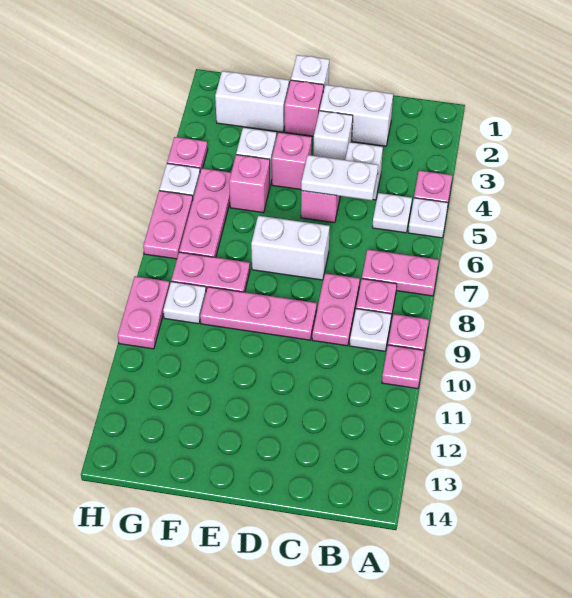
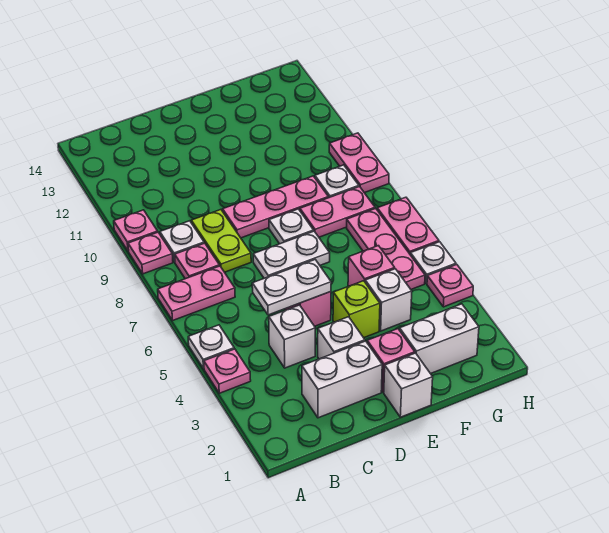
white 1x1 plate [372,193,412,233] -> white 1x1 plate moved to [269,209,314,244]
pink 1x2 plate [312,273,360,346] -> lime 1x2 plate [191,210,251,272]
white 1x2 brick [251,216,330,280] -> white 1x2 plate [253,231,330,278]
pink 1x1 brick [272,132,312,190] -> lime 1x1 brick [333,281,380,338]

